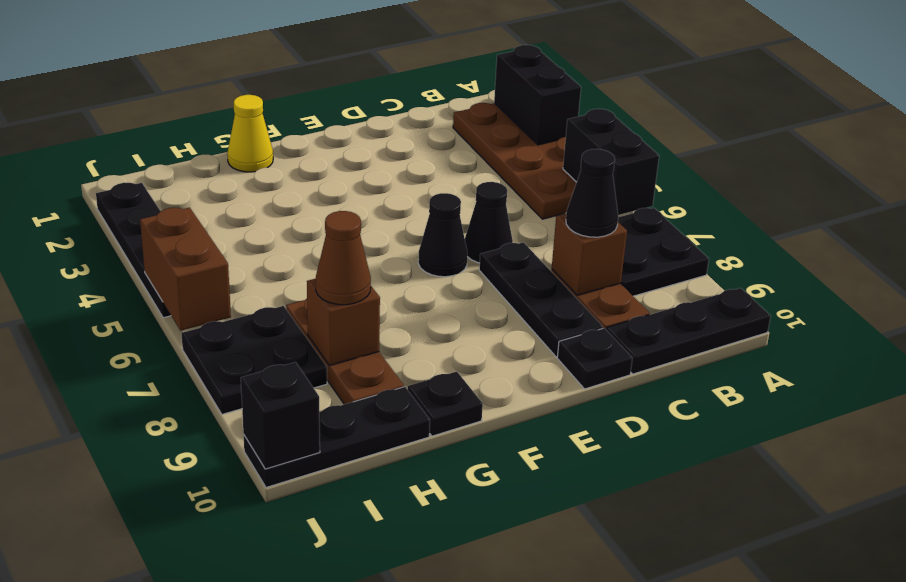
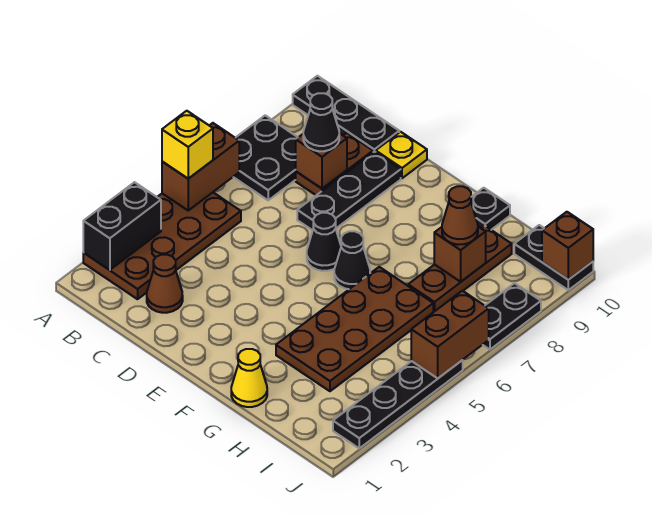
black 1x2 brick [563,109,659,215] -> brown 1x2 brick [162,123,239,210]
none -> yellow 1x1 brick [162,111,213,179]
none -> brown 1x1 cone [147,255,183,313]
black 1x1 cone [465,182,513,263] -> black 1x1 cone moved to [334,231,370,289]
black 1x1 plate [557,328,632,389] -> yellow 1x1 plate [376,132,427,178]
none -> brown 2x4 plate [276,267,433,391]
black 1x3 plate [243,387,430,487] -> black 1x2 plate [514,225,593,290]
black 2x2 plate [181,306,327,414] -> black 1x2 plate [483,283,541,349]
black 1x1 brick [241,362,320,469] -> brown 1x1 brick [542,212,593,280]

